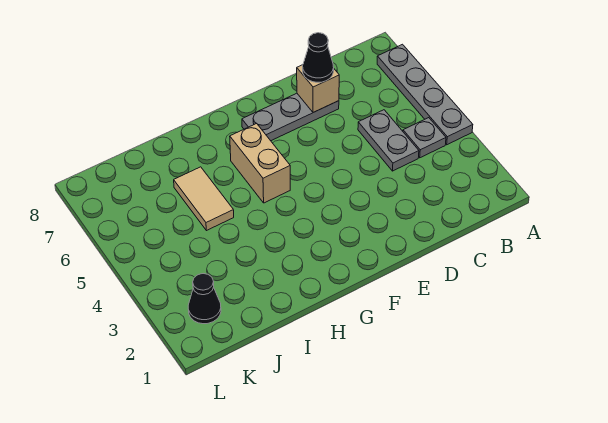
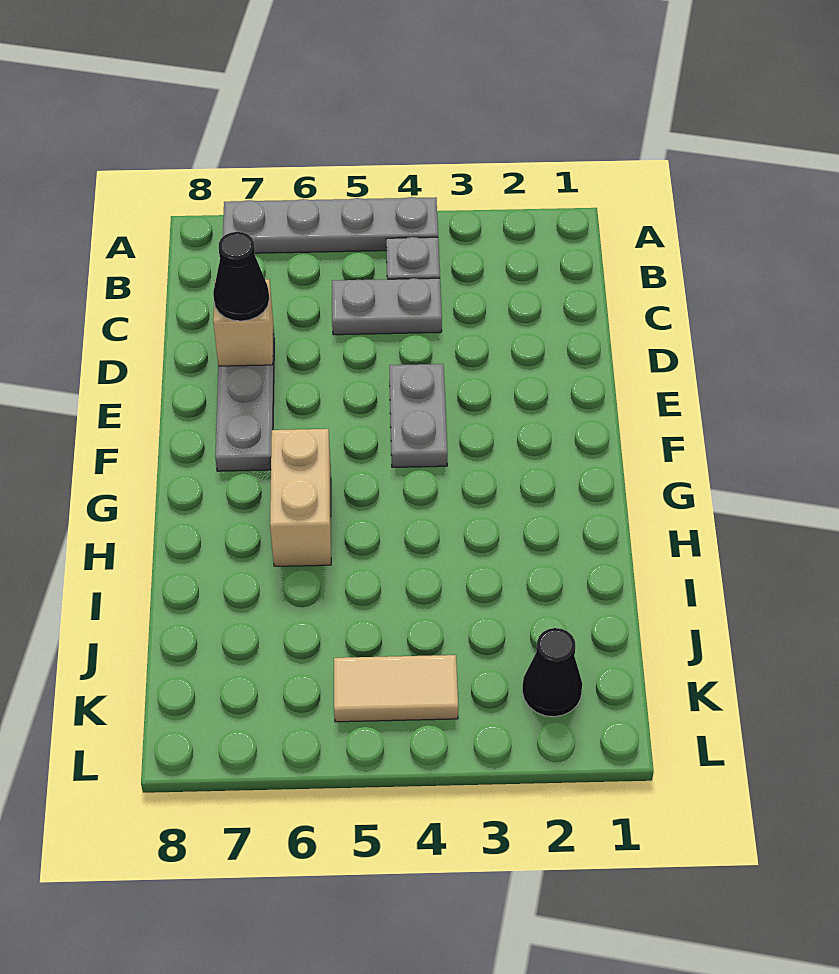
none -> grey 1x2 plate [389,364,447,467]
tan 1x2 brick [230,124,290,203] -> tan 1x2 brick turned to [270,429,331,566]
tan 1x2 tile [174,167,234,231] -> tan 1x2 tile moved to [334,655,458,722]

